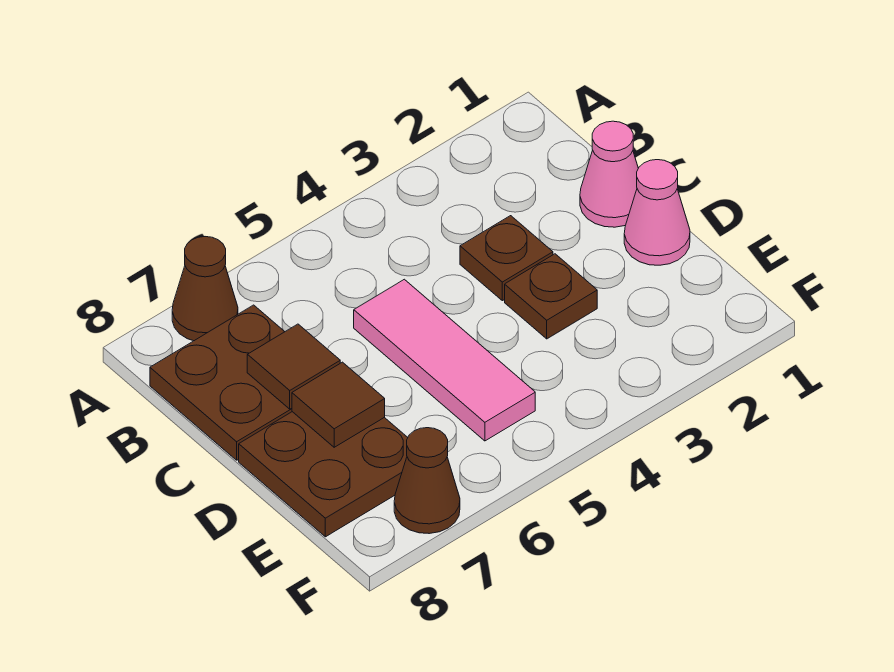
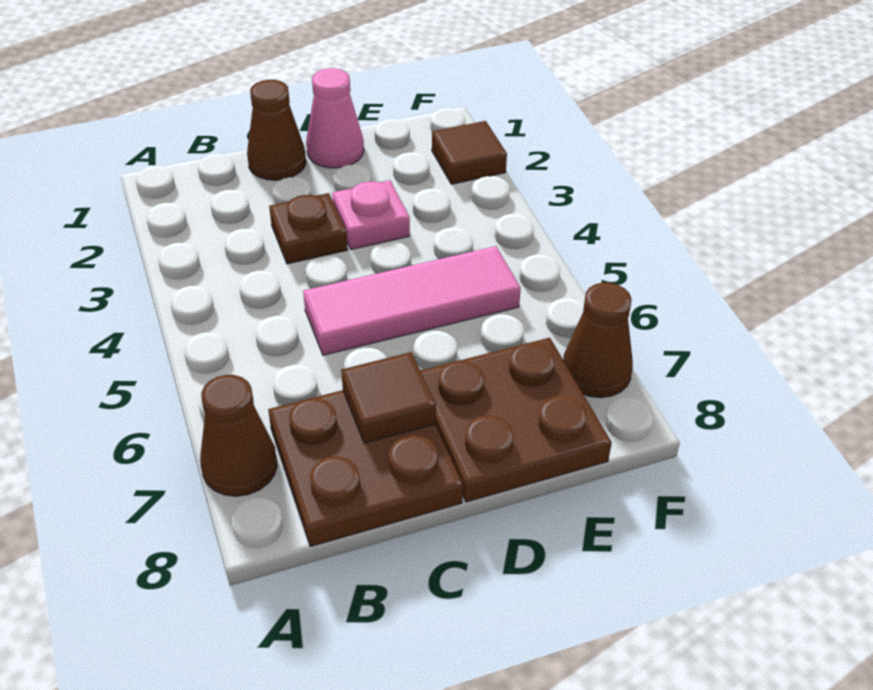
pink 1x1 cone [580,121,638,227] -> brown 1x1 cone [247,80,306,180]
brown 1x1 plate [505,254,597,339] -> pink 1x1 plate [332,180,410,249]
brown 1x1 tile [292,362,385,447] -> brown 1x1 tile moved to [432,121,507,184]

